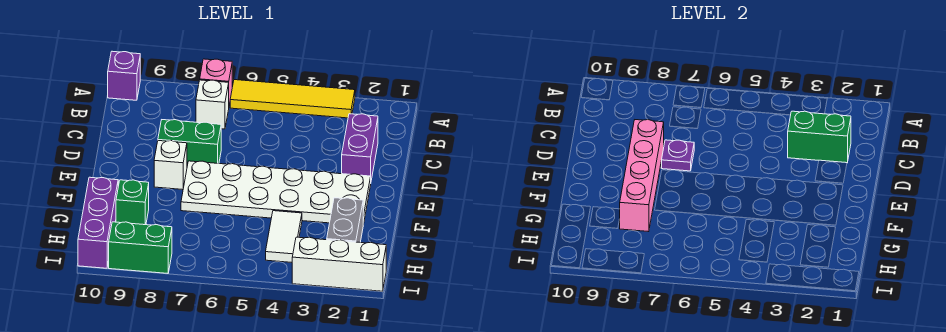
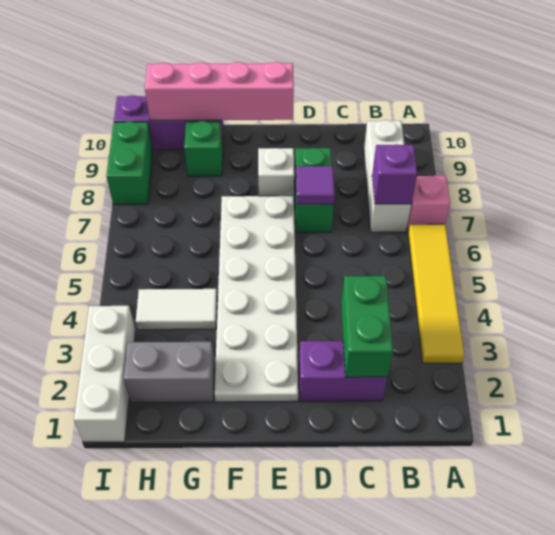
purple 1x1 brick [108,51,140,100] -> purple 1x1 brick moved to [372,144,417,204]
white 1x1 brick [196,80,229,129] -> white 1x3 brick [364,120,411,232]
purple 1x1 plate [662,140,694,171] -> purple 1x1 tile [296,166,335,205]
pink 1x4 brick [619,120,664,232] -> pink 1x4 brick moved to [145,62,294,120]

